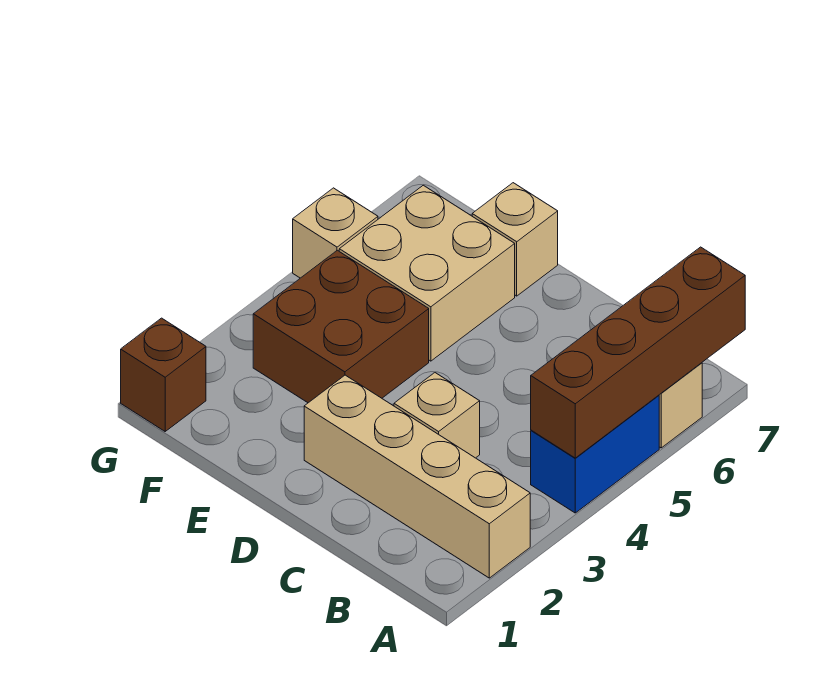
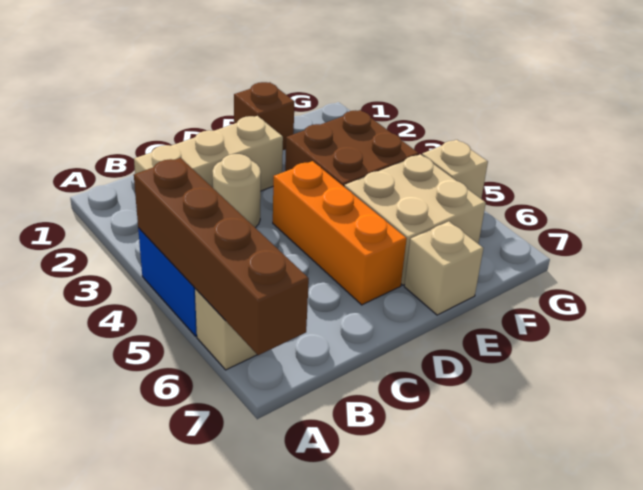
tan 1x4 brick [304,375,530,578] -> tan 1x3 brick [134,116,283,191]
tan 1x1 brick [394,373,480,458] -> tan 1x1 round brick [212,154,261,228]
none -> orange 1x3 brick [273,161,407,305]
brown 1x1 brick [121,318,206,431] -> brown 1x1 brick moved to [234,82,295,150]

